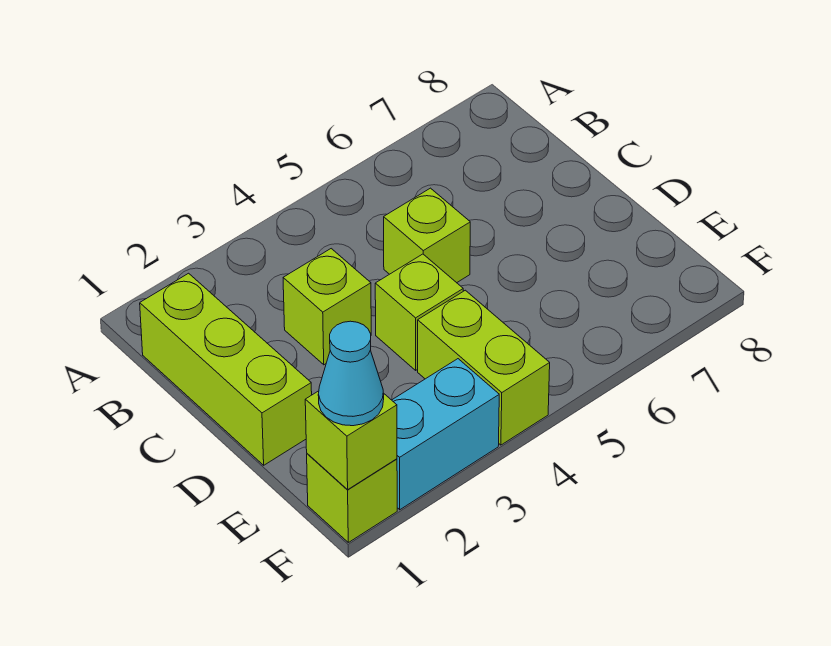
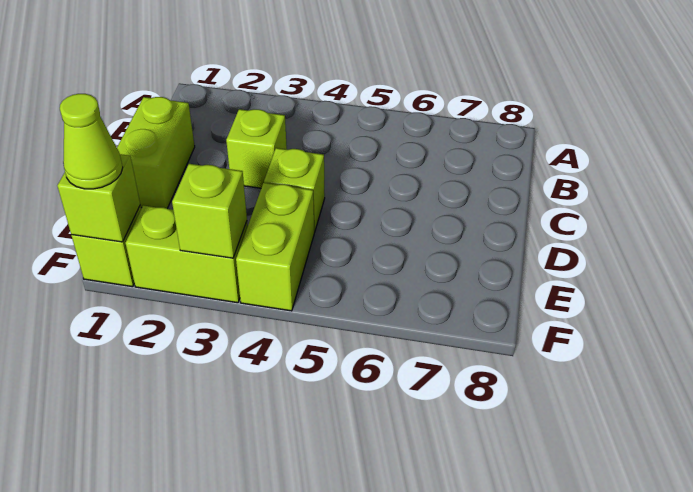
lime 1x3 brick [140,273,312,465] -> lime 1x2 brick [117,97,195,208]
lime 1x1 brick [384,188,470,283] -> lime 1x1 brick moved to [172,164,247,258]
cyan 1x1 cone [318,321,384,426] -> lime 1x1 cone [60,94,123,189]
cyan 1x2 brick [392,359,499,510] -> lime 1x2 brick [126,206,248,303]

